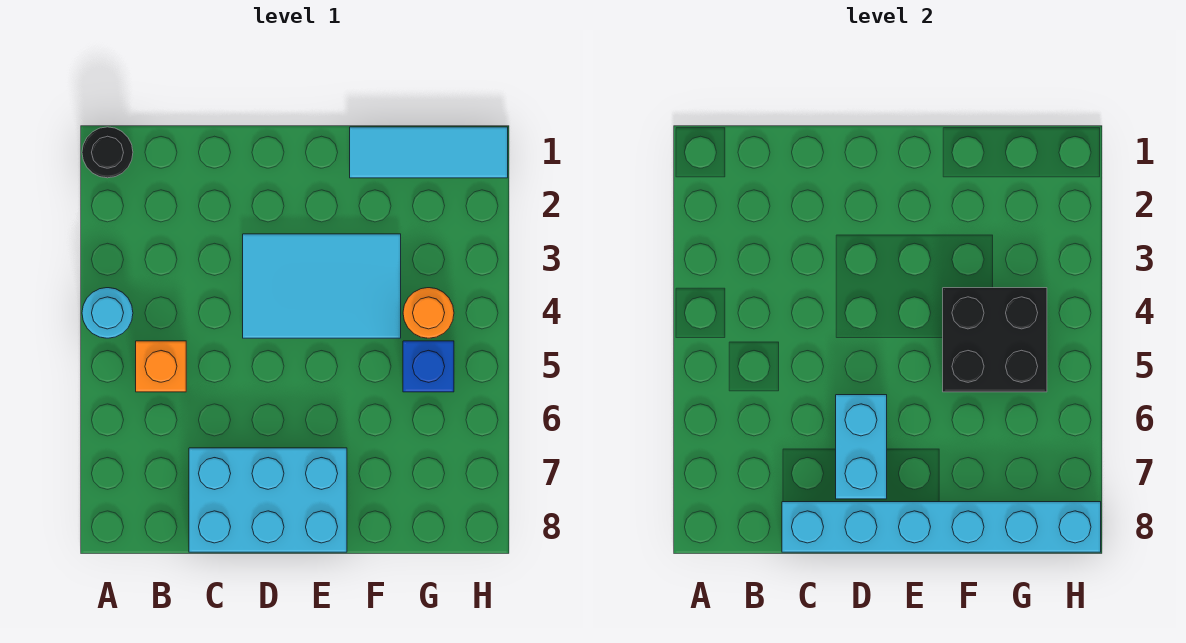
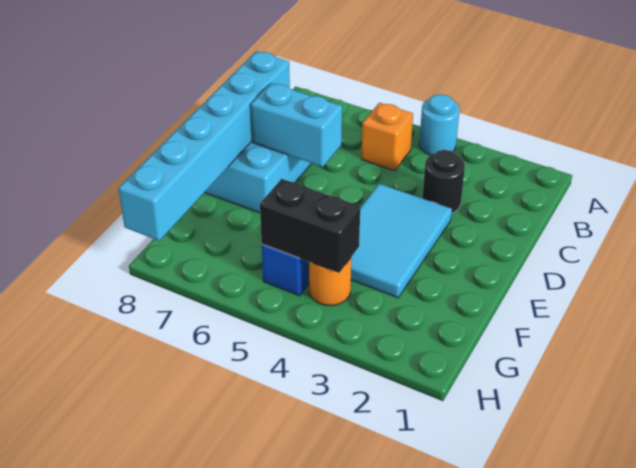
black 1x1 round brick [82,127,133,178] -> black 1x1 round brick moved to [422,150,465,213]
cyan 1x3 tile [350,127,508,178] -> none
black 2x2 brick [943,288,1047,392] -> black 1x2 brick [260,179,360,273]

